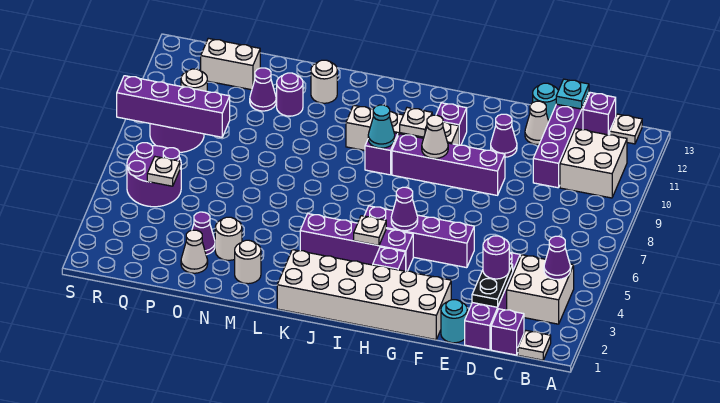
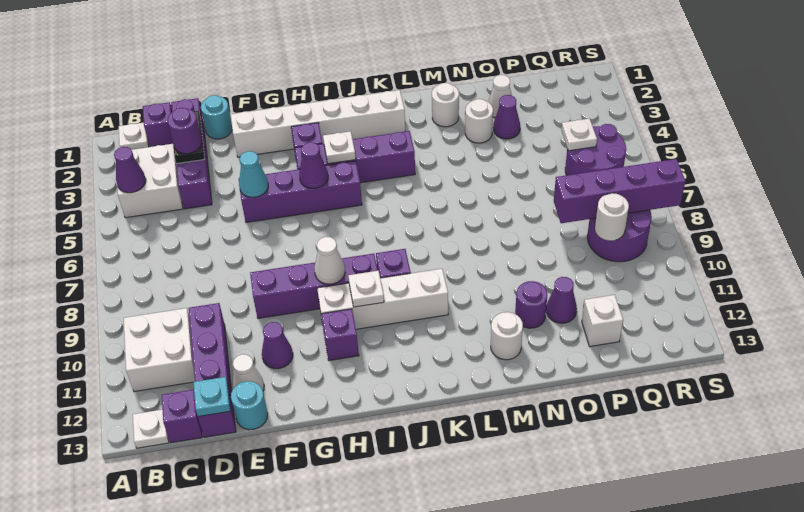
white 2x6 brick [277,250,451,340] -> white 1x6 brick [231,90,405,157]
cyan 1x1 cone [368,105,395,148] -> cyan 1x1 cone moved to [239,151,268,197]
white 1x2 brick [201,38,260,90] -> white 1x1 brick [582,295,623,346]

